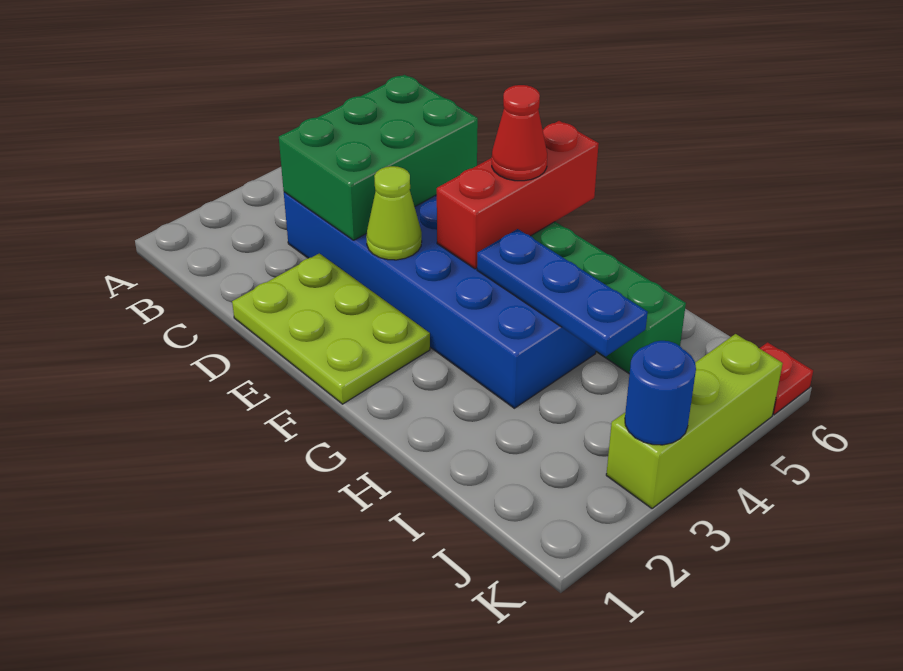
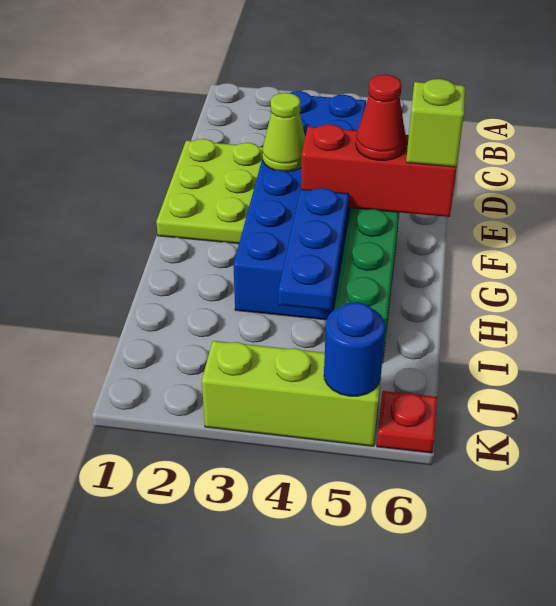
green 2x3 brick [279,75,478,240] -> none
none -> lime 1x1 brick [406,79,465,167]
blue 1x1 round brick [625,341,696,445] -> blue 1x1 round brick moved to [324,302,385,396]

